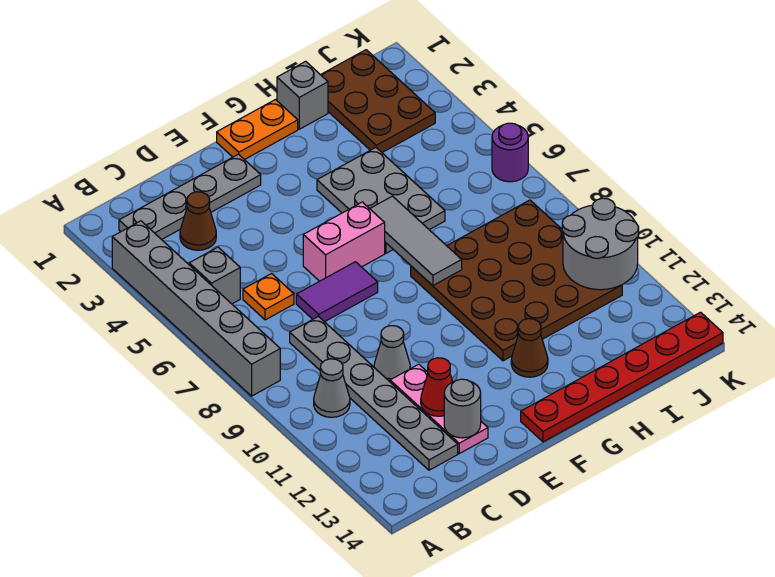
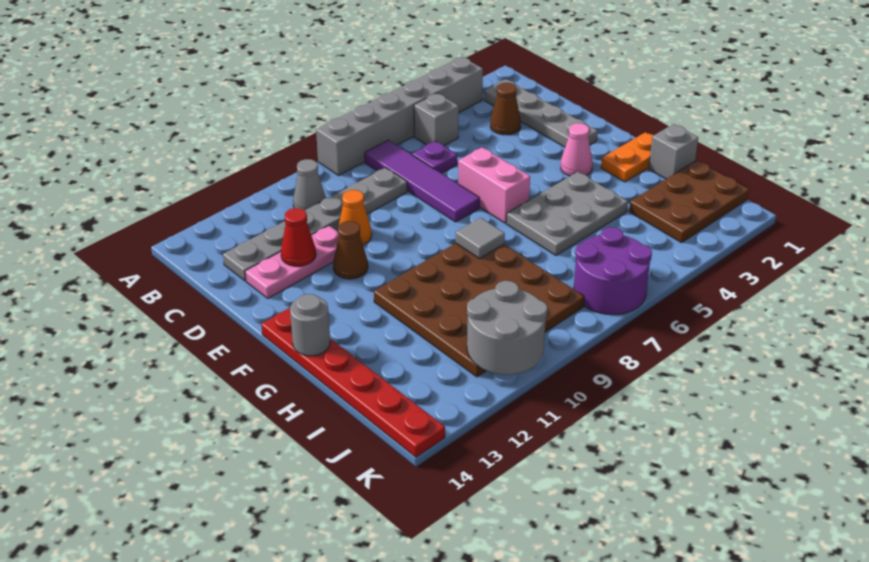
orange 1x1 plate [243,274,294,320] -> purple 1x1 plate [412,141,457,173]
purple 1x2 tile [296,262,378,322] -> purple 1x4 tile [365,140,480,222]
grey 1x1 cone [374,326,410,382] -> orange 1x1 cone [339,190,372,245]
grey 1x1 round brick [444,379,481,438] -> grey 1x1 round brick moved to [290,294,330,356]
orange 1x2 plate [217,100,298,160] -> orange 1x2 plate turned to [601,132,654,182]
none -> pink 1x1 cone [561,123,593,176]
grey 1x3 tile [370,196,462,285] -> grey 1x1 tile [456,218,505,259]
brown 1x1 cone [511,319,548,377] -> brown 1x1 cone moved to [333,221,368,279]
purple 1x1 round brick [492,123,528,182] -> purple 2x2 round brick [574,227,652,315]

